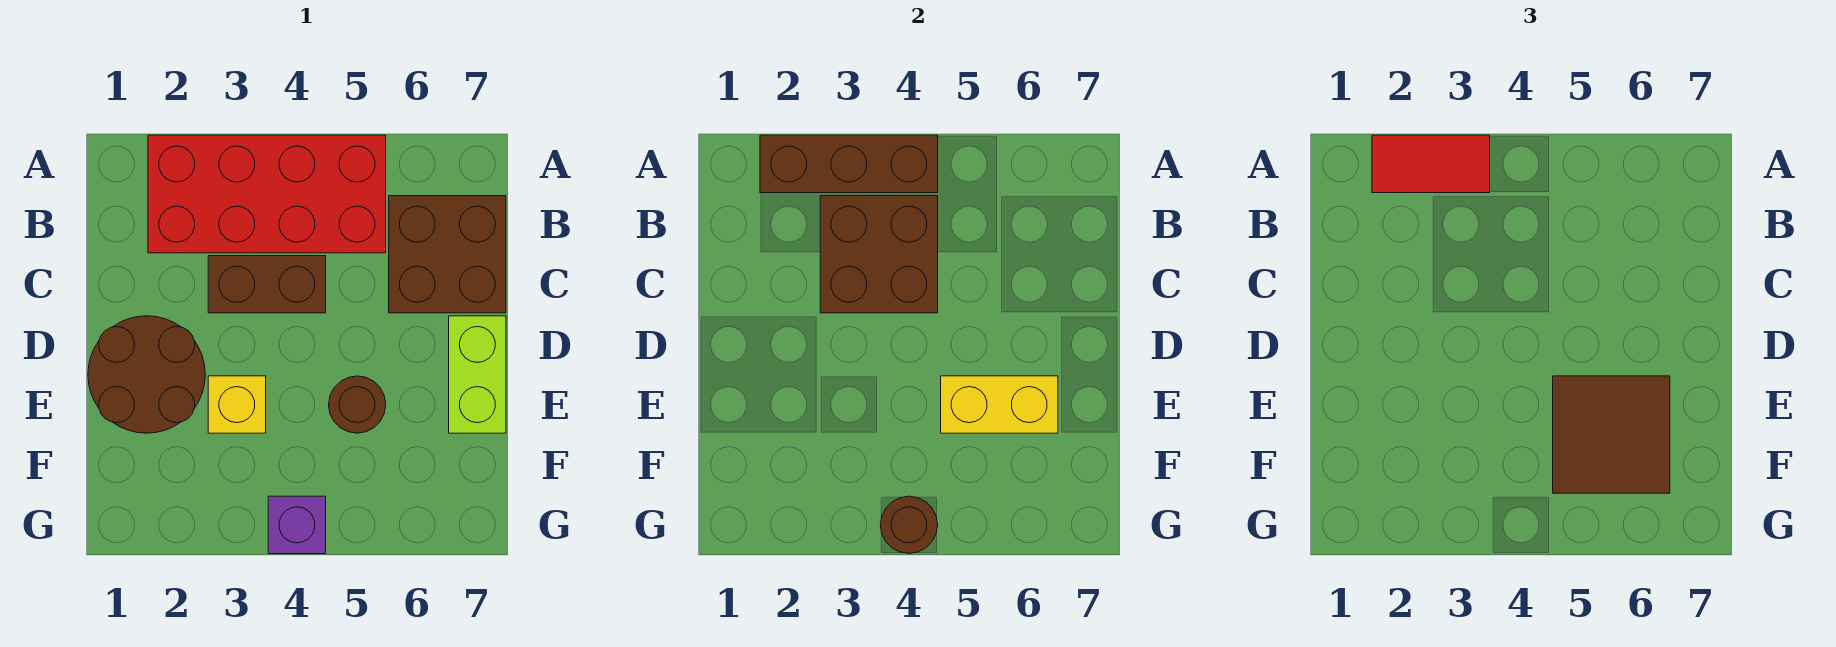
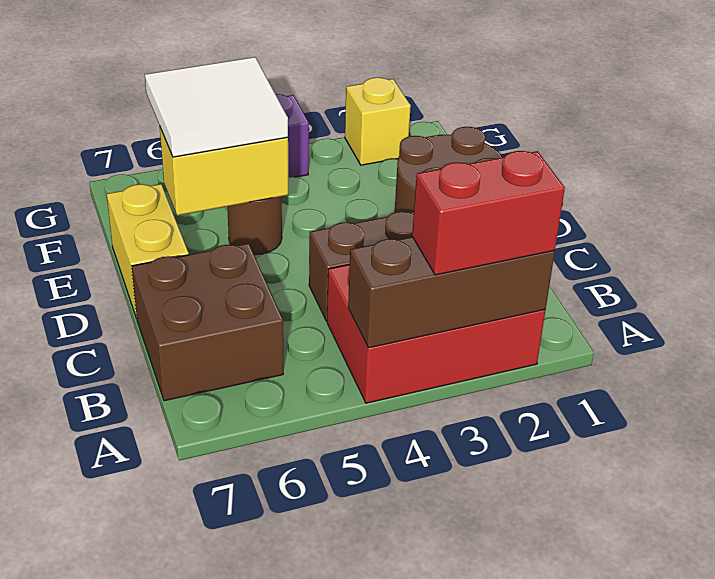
red 2x4 brick [148,135,386,253] -> red 2x3 brick [327,265,546,403]
red 1x2 tile [1372,135,1490,193] -> red 1x2 brick [412,151,565,275]
brown 2x2 brick [820,196,938,313] -> none
lime 1x2 brick [449,316,506,433] -> yellow 1x2 brick [107,184,189,318]
yellow 1x1 brick [208,376,266,433] -> yellow 1x1 brick moved to [345,78,411,165]
brown 2x2 tile [1553,376,1670,493] -> white 2x2 tile [145,57,288,157]
brown 1x1 round brick [880,496,938,553] -> none

